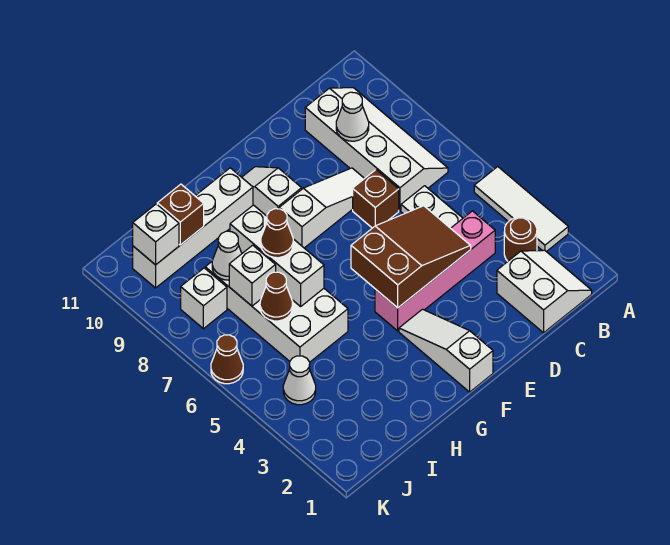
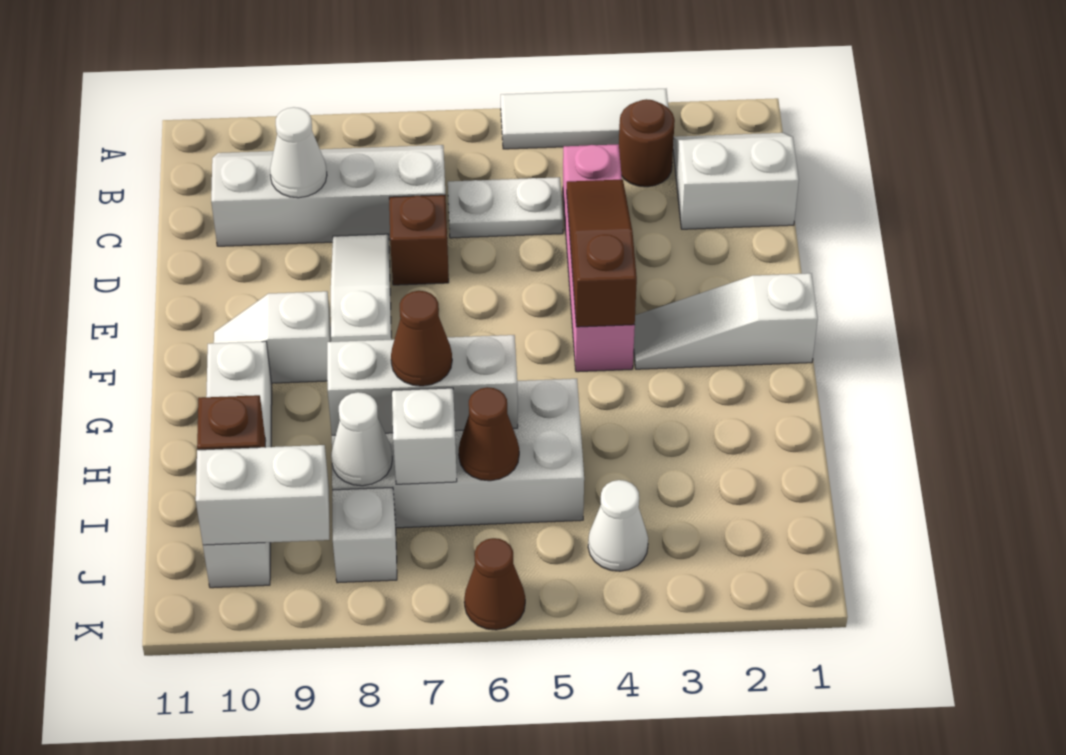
brown 2x3 slope [351,206,471,308] -> brown 1x3 slope [567,179,637,327]
white 1x1 brick [133,204,179,265] -> white 1x2 brick [196,445,329,545]

